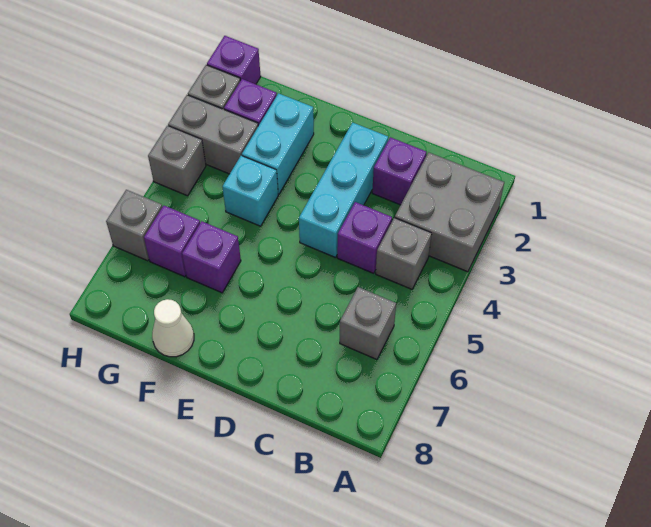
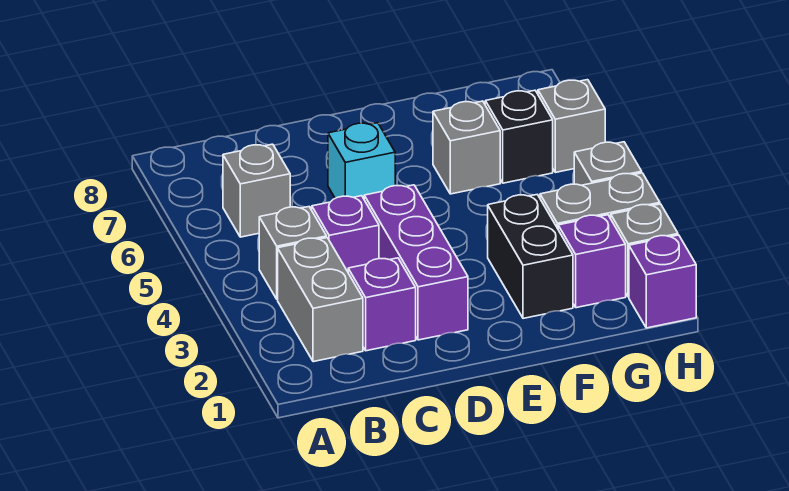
grey 2x2 brick [395,152,504,272] -> grey 1x2 brick [278,238,363,362]
cyan 1x3 brick [299,123,388,258] -> purple 1x3 brick [364,185,468,340]
cyan 1x2 brick [242,93,314,194] -> black 1x2 brick [488,195,573,318]
cyan 1x1 brick [222,156,278,226] -> cyan 1x1 brick moved to [328,123,395,199]
purple 1x1 brick [182,221,241,293] -> grey 1x1 brick [433,101,500,194]
white 1x1 cone [152,299,194,357] -> none
purple 1x1 brick [144,206,200,277] -> black 1x1 brick [485,90,553,183]

